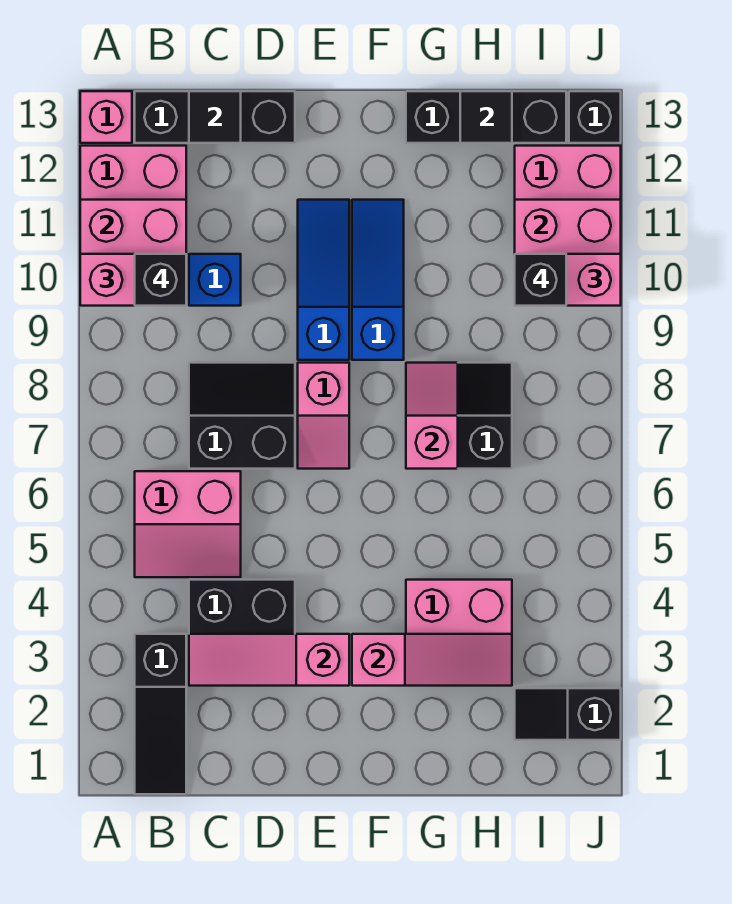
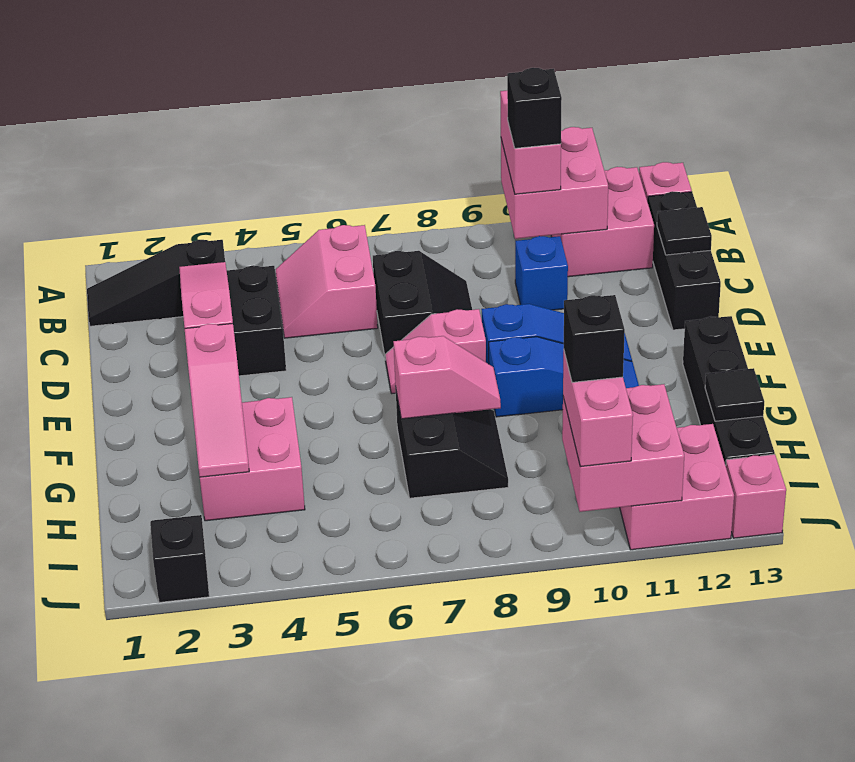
black 1x3 brick [406,91,566,143] -> black 1x4 brick [683,316,775,465]
black 1x1 brick [569,91,621,143] -> pink 1x1 brick [726,454,786,538]

